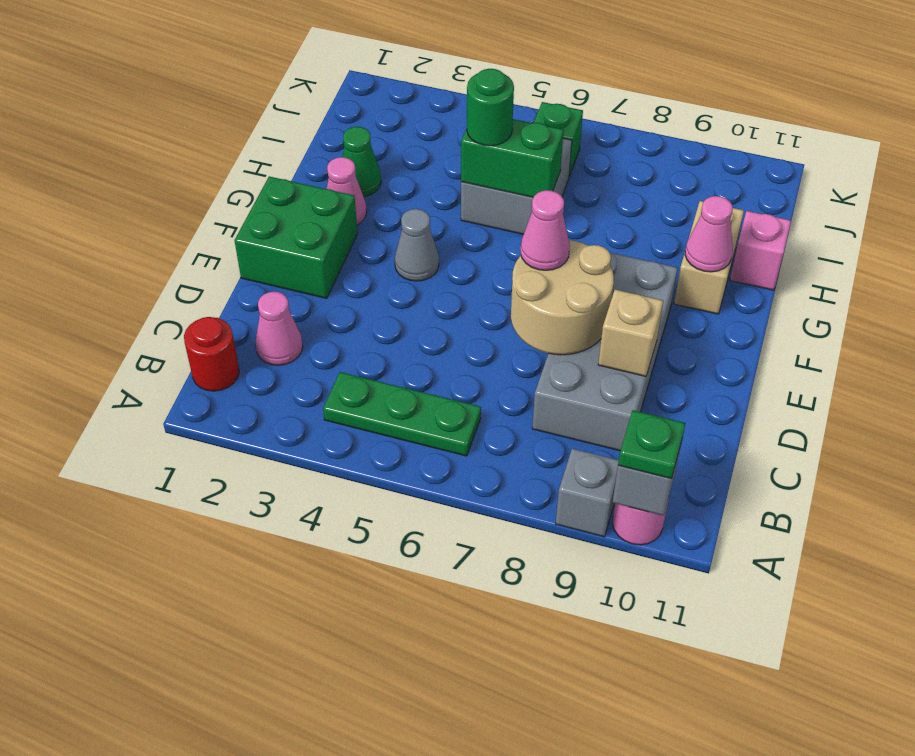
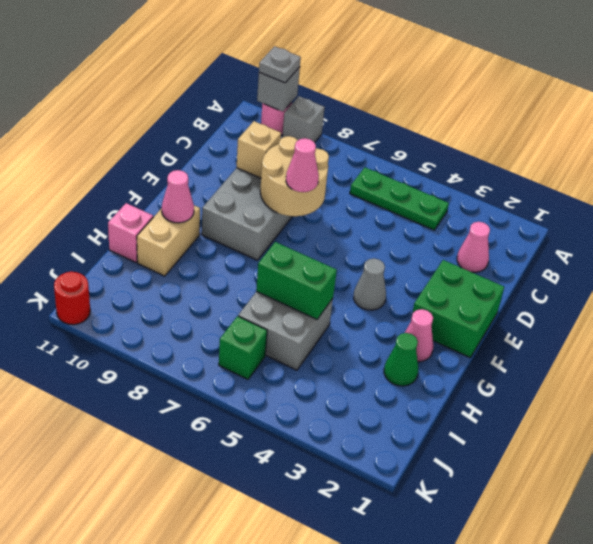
green 1x1 plate [618,410,685,479] -> grey 1x1 plate [259,46,301,83]
red 1x1 round brick [184,317,239,391] -> red 1x1 round brick moved to [54,272,90,325]
green 1x1 round brick [467,69,514,146] -> none

